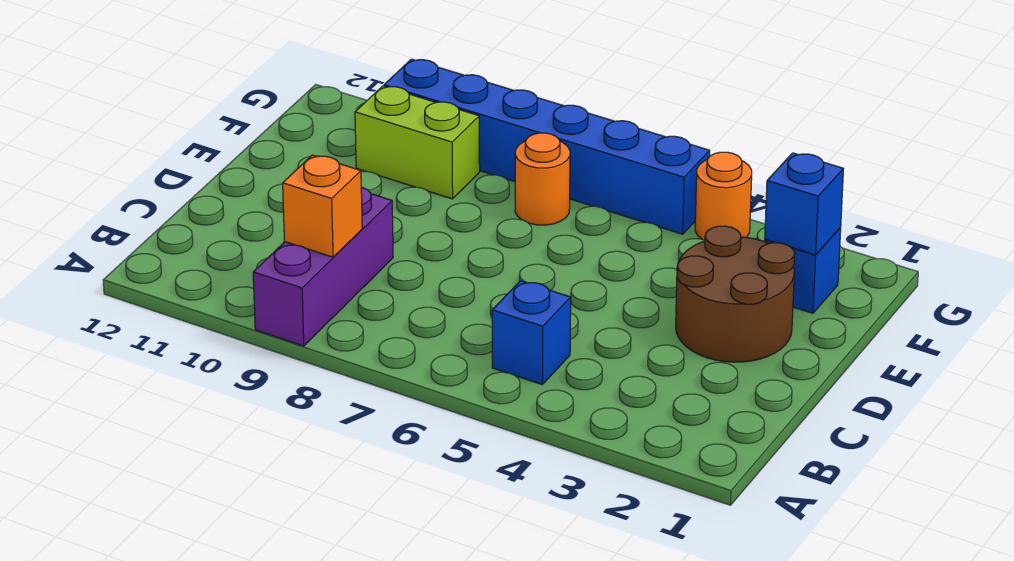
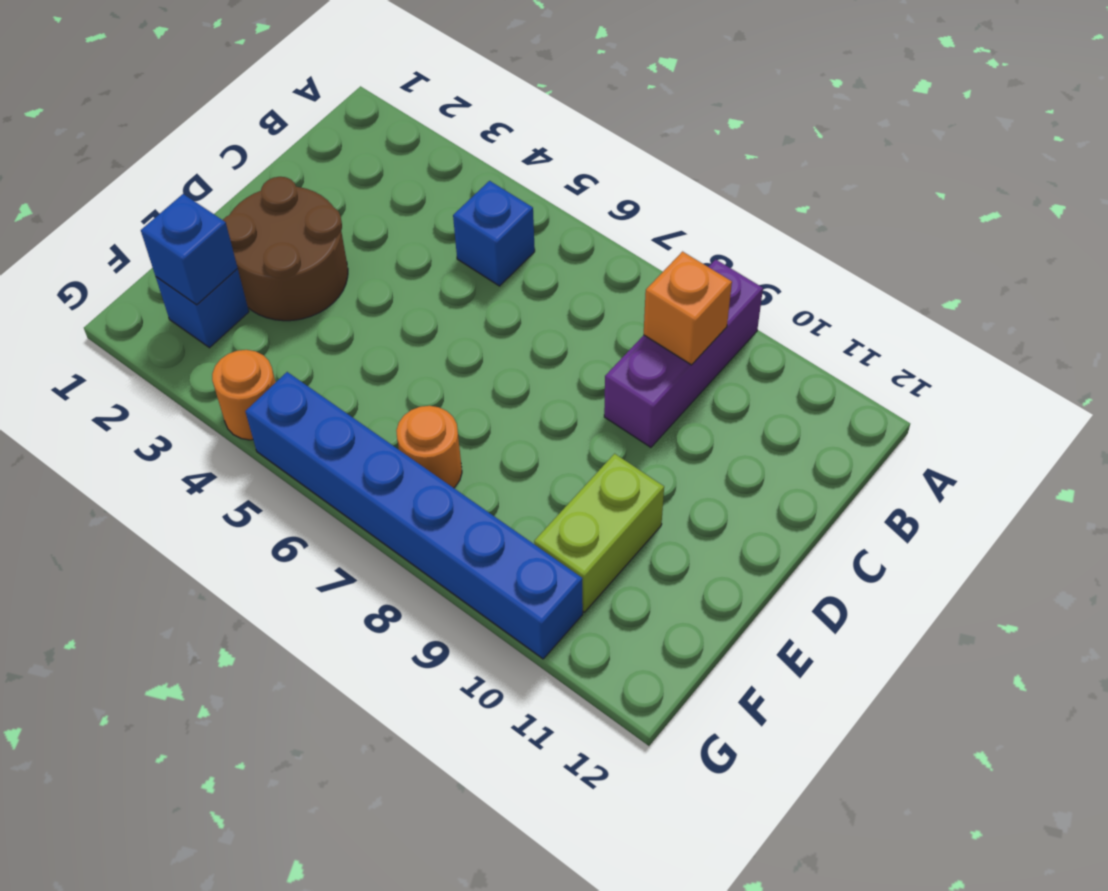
lime 1x2 brick [355,86,480,199] -> lime 1x2 brick turned to [534,454,664,612]

